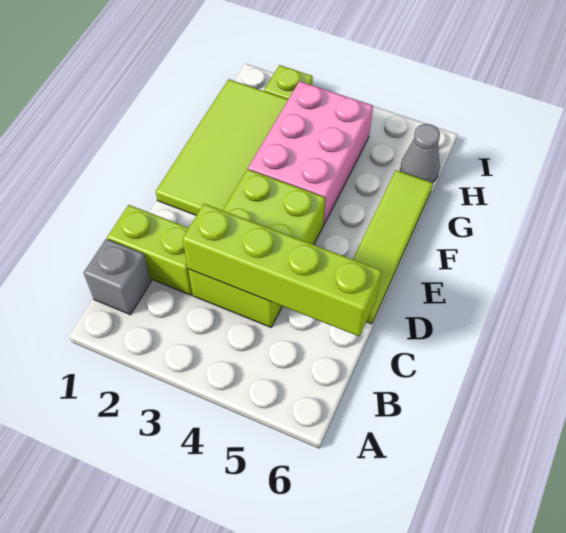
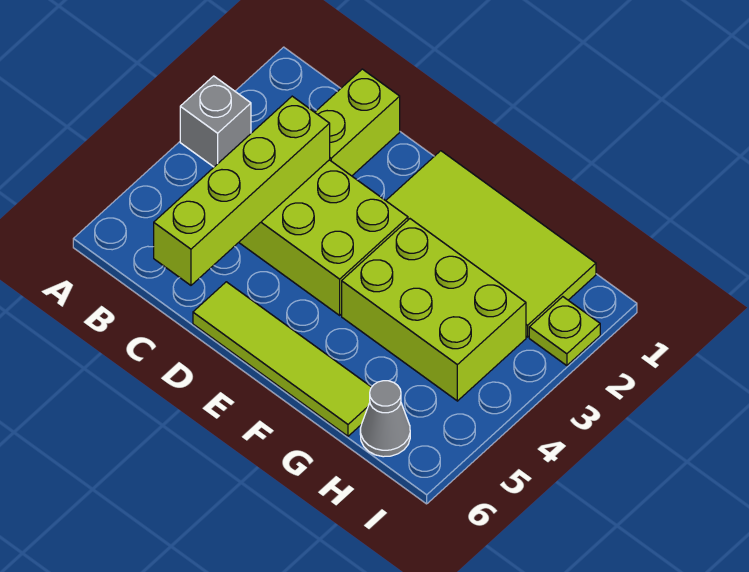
grey 1x1 brick [83,239,151,315] -> grey 1x1 brick moved to [180,76,251,167]
pink 2x3 brick [248,81,373,225] -> lime 2x3 brick [342,219,526,401]

